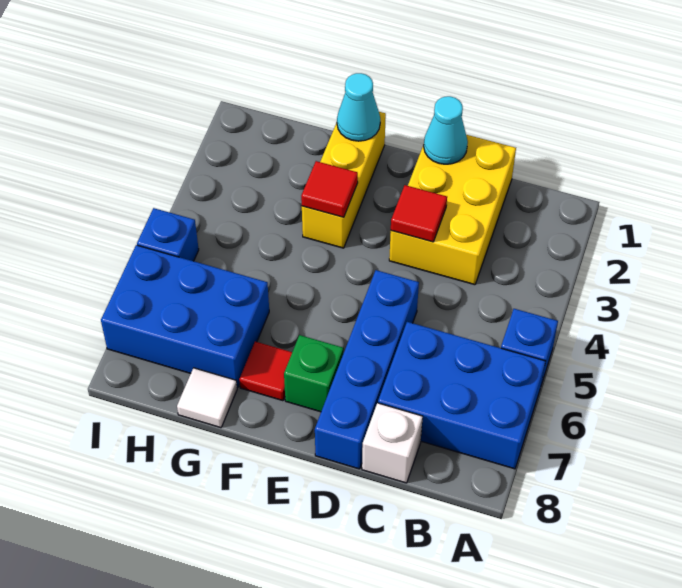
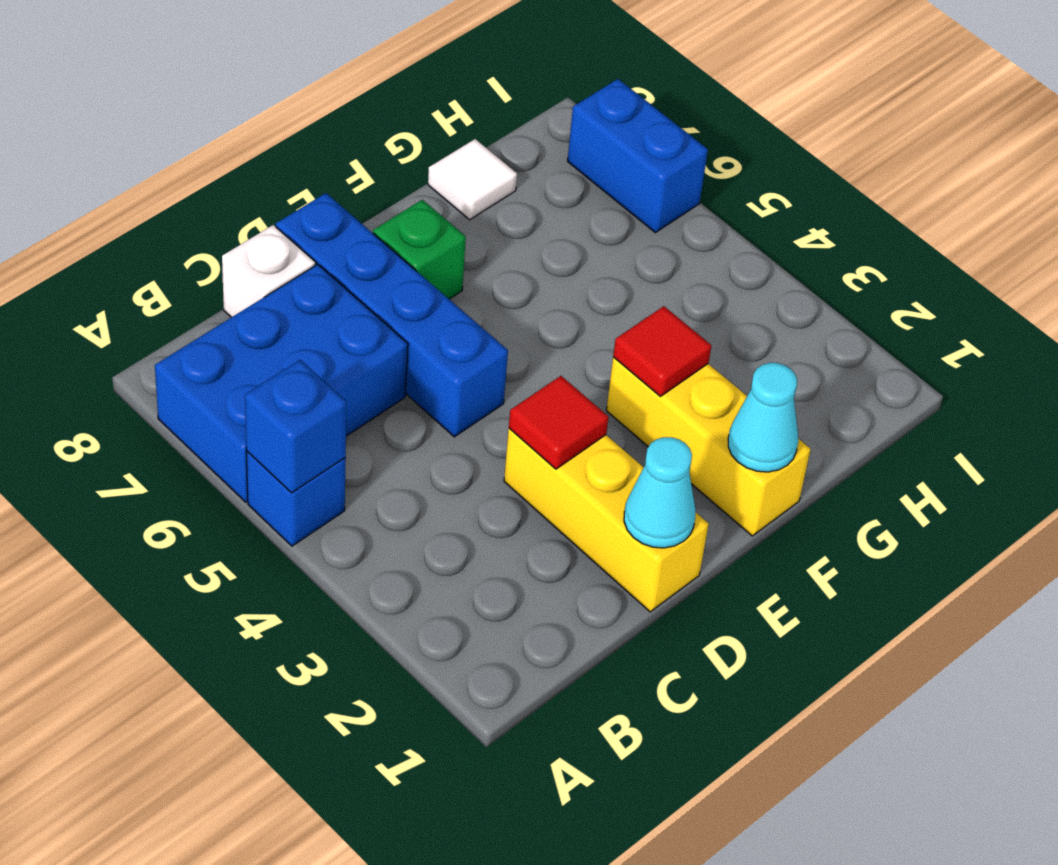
yellow 2x3 brick [389,135,516,285] -> yellow 1x3 brick [504,429,709,612]
red 1x1 tile [239,342,292,401] -> none
blue 2x3 brick [101,245,269,387] -> blue 1x2 brick [568,79,708,233]
blue 1x1 brick [137,208,199,261] -> blue 1x1 brick moved to [245,360,346,493]

